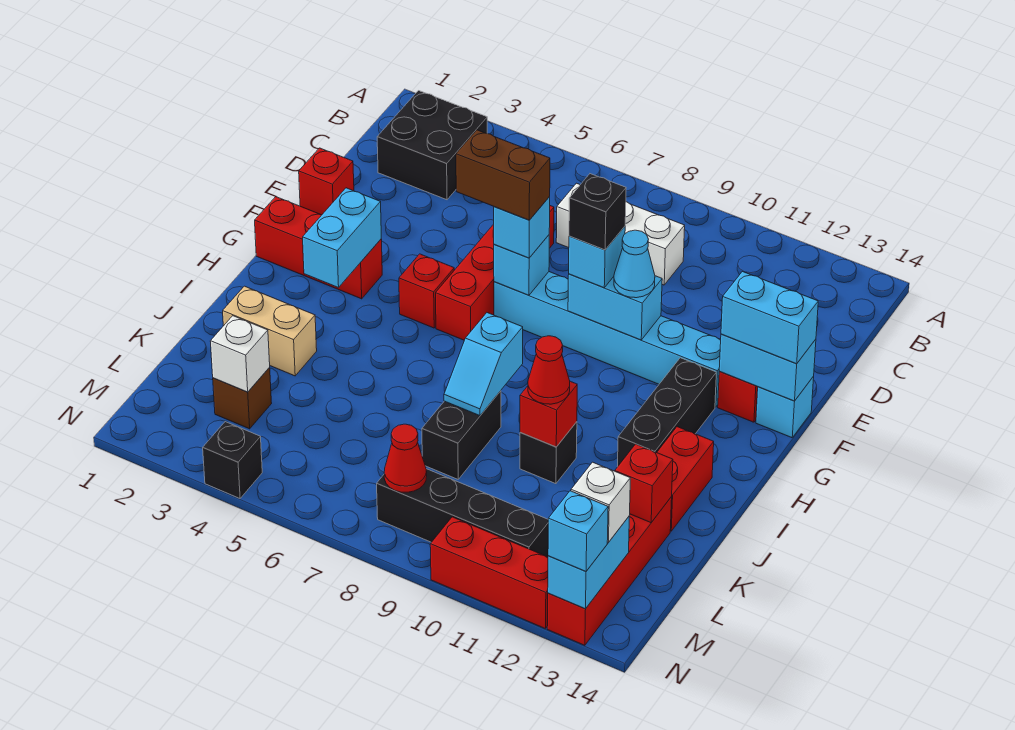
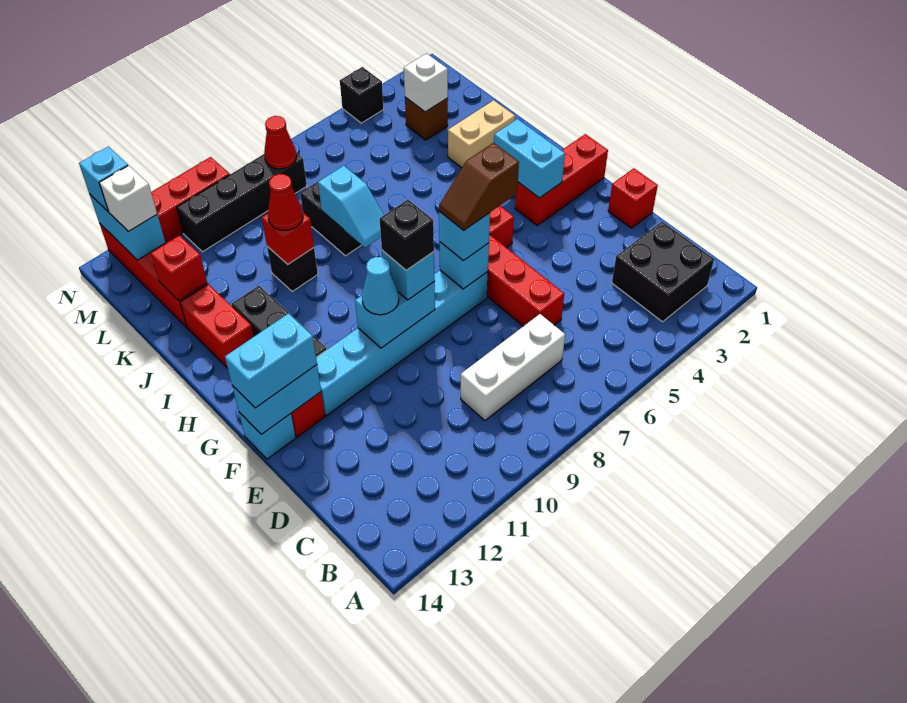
brown 1x2 brick [456,130,550,220] -> brown 1x2 slope [439,143,519,230]
cyan 1x2 slope [444,313,523,416] -> cyan 1x2 slope turned to [318,166,384,248]

